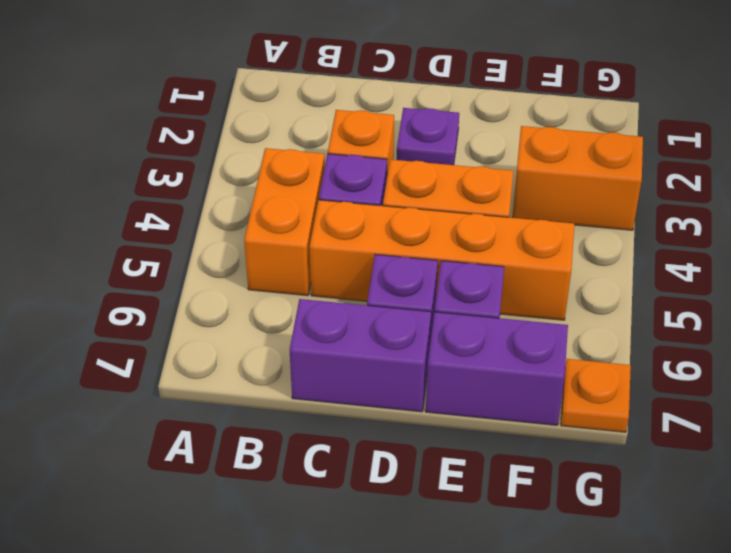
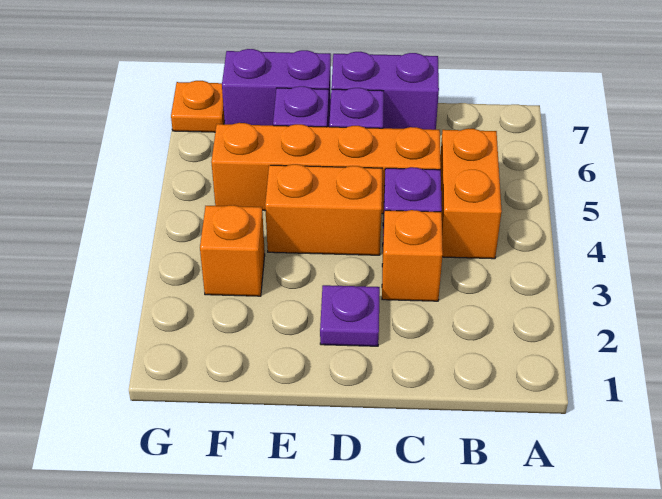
orange 1x2 brick [512,126,643,230] -> orange 1x1 brick [200,205,265,296]

